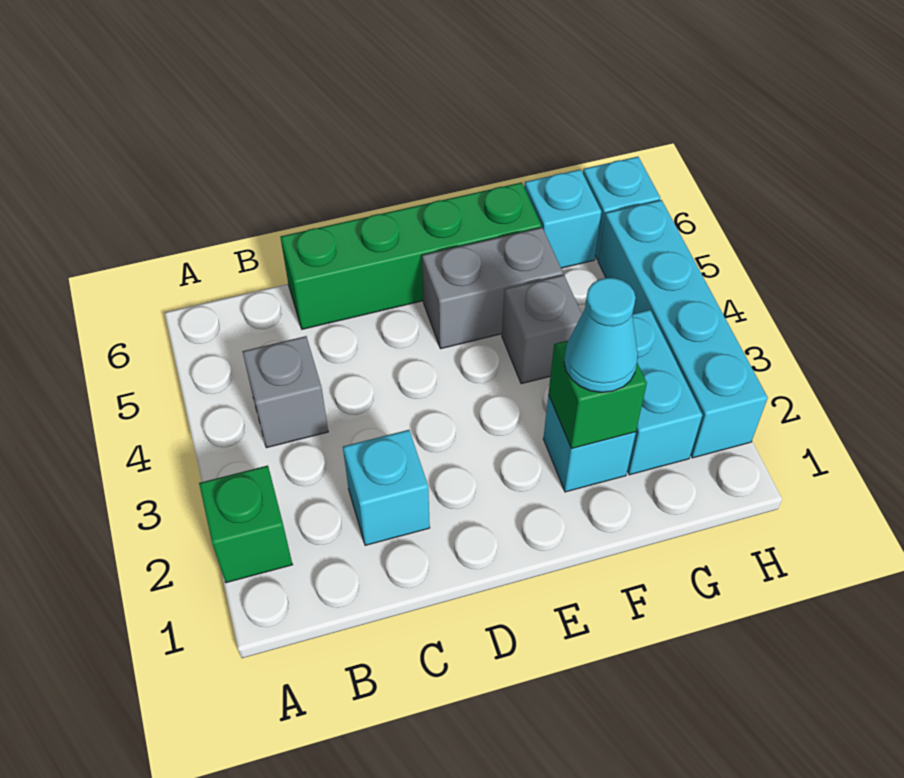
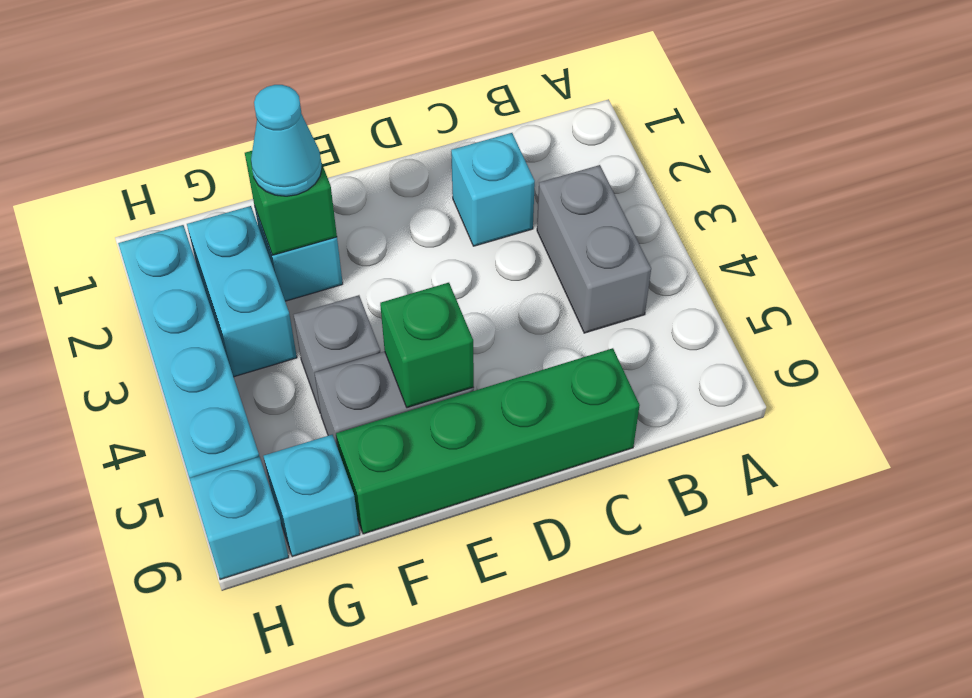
green 1x1 brick [199,466,293,583] -> green 1x1 brick moved to [380,283,474,408]
grey 1x1 brick [243,336,328,448] -> grey 1x2 brick [537,165,651,333]

